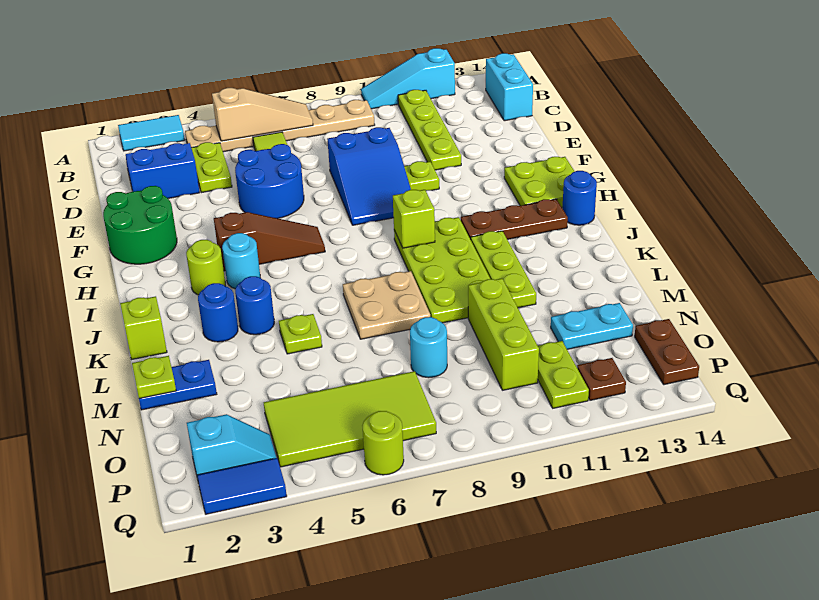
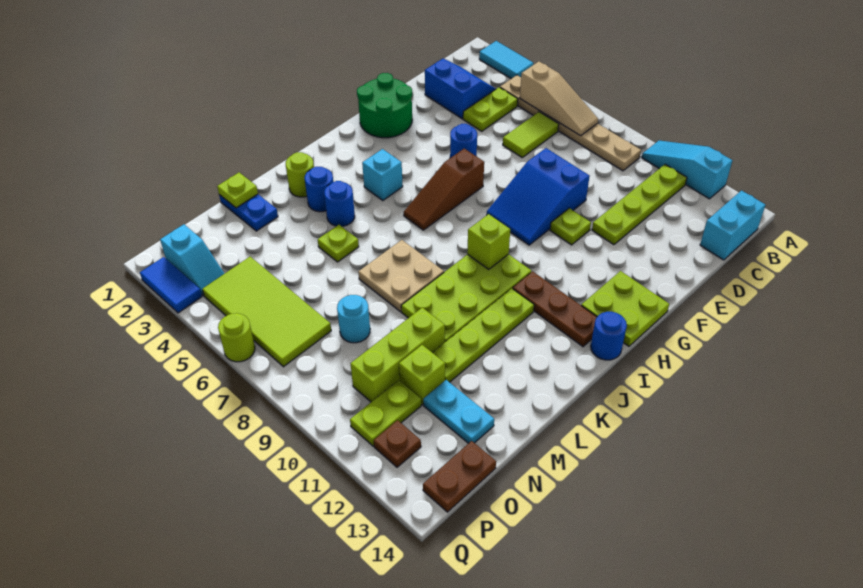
blue 2x2 round brick [235,144,304,218] -> blue 1x1 round brick [450,124,477,158]
brown 1x3 slope [214,212,325,271] -> brown 1x3 slope turned to [404,149,484,230]
lime 1x1 round brick [186,240,225,295] -> lime 1x1 round brick moved to [286,152,314,197]
cyan 1x1 round brick [222,233,260,289] -> cyan 1x1 brick [362,149,403,201]
lime 1x3 plate [471,231,536,308] -> lime 1x4 plate [432,288,534,382]
lime 1x1 brick [120,296,167,360] -> lime 1x1 brick moved to [399,345,445,405]

